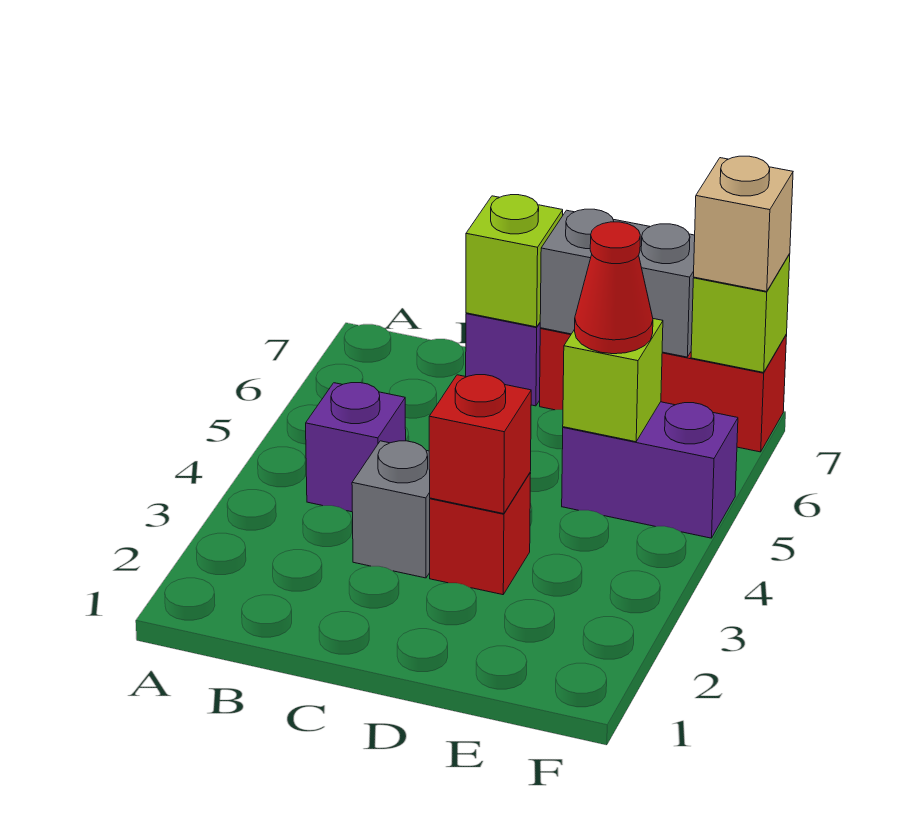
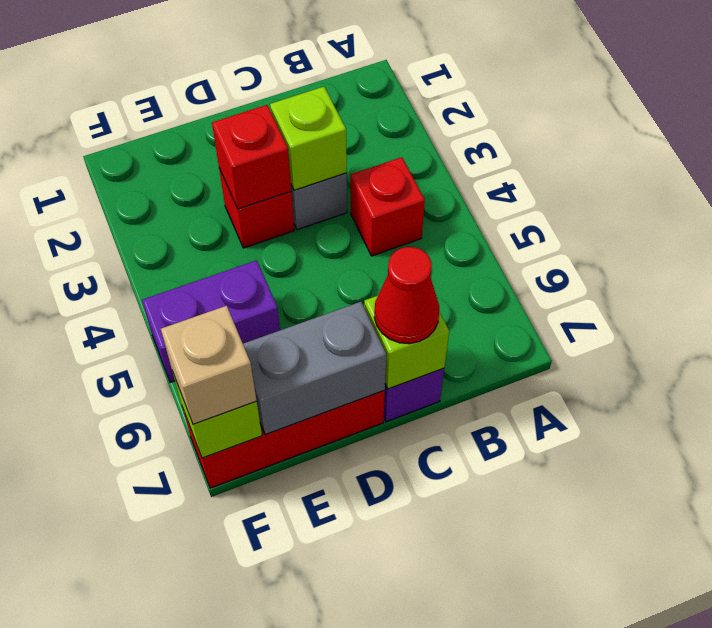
purple 1x1 brick [306,383,406,512] -> red 1x1 brick [350,157,425,256]
lime 1x1 brick [563,319,663,442] -> lime 1x1 brick moved to [270,87,347,190]
red 1x1 cone [575,222,653,354] -> red 1x1 cone moved to [374,247,439,344]

